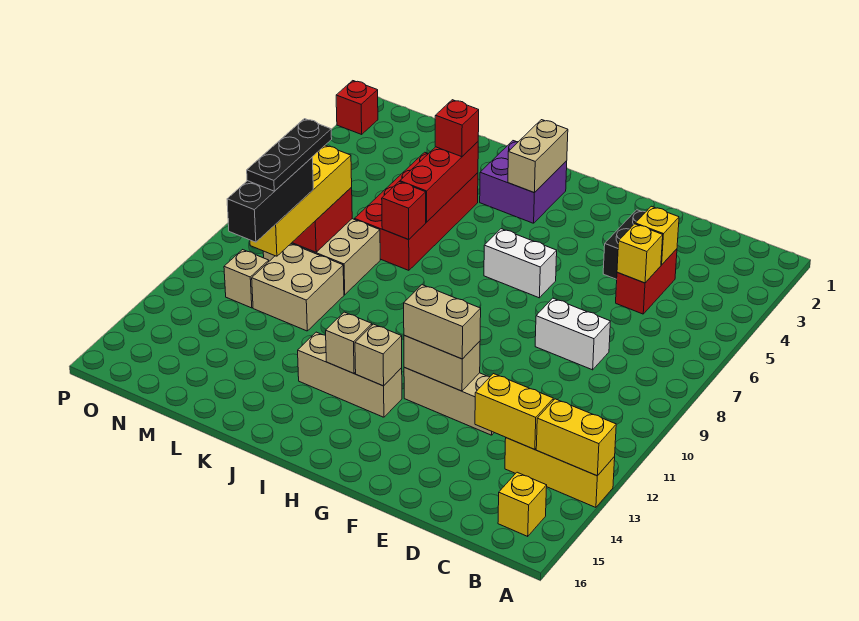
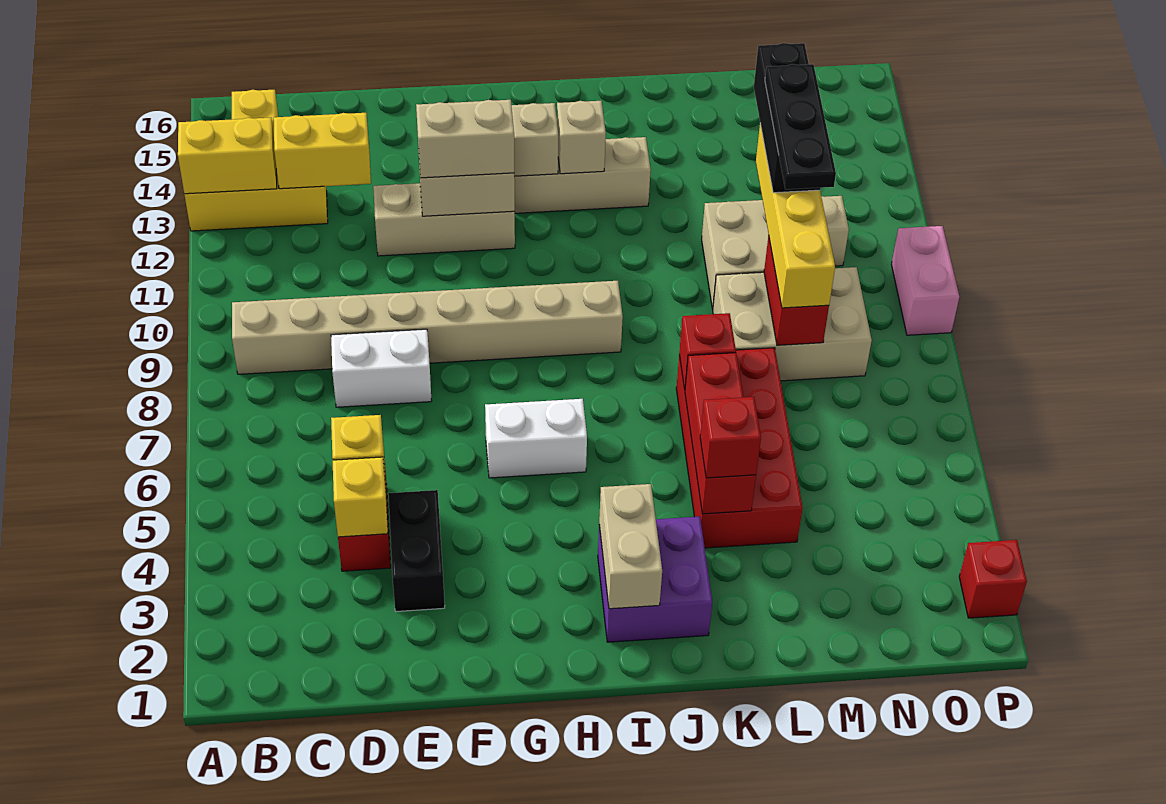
none -> tan 1x8 brick [232,281,623,374]
none -> pink 1x2 brick [892,226,959,335]

